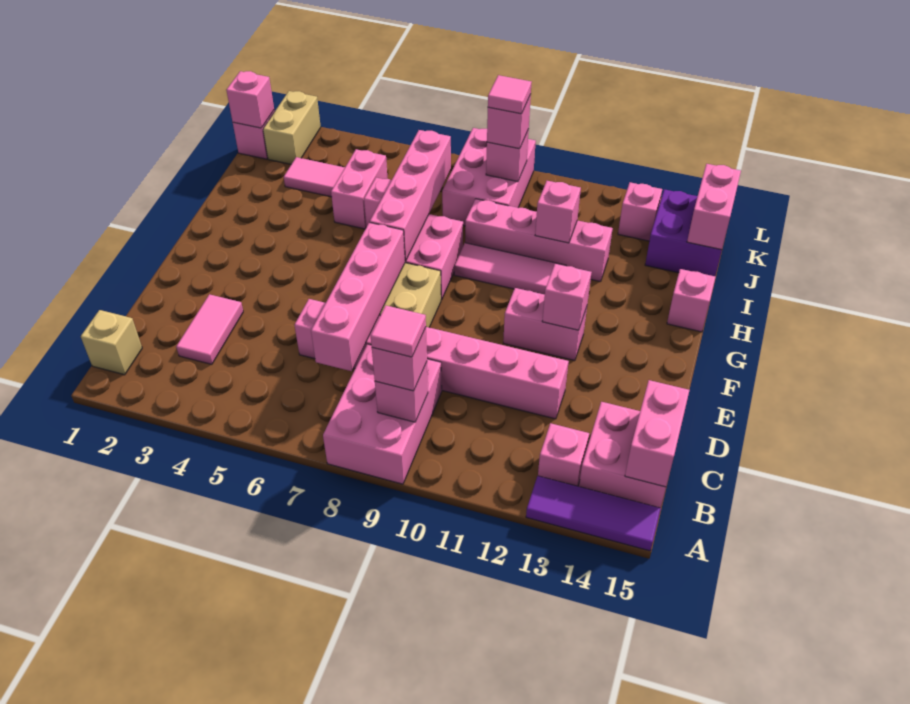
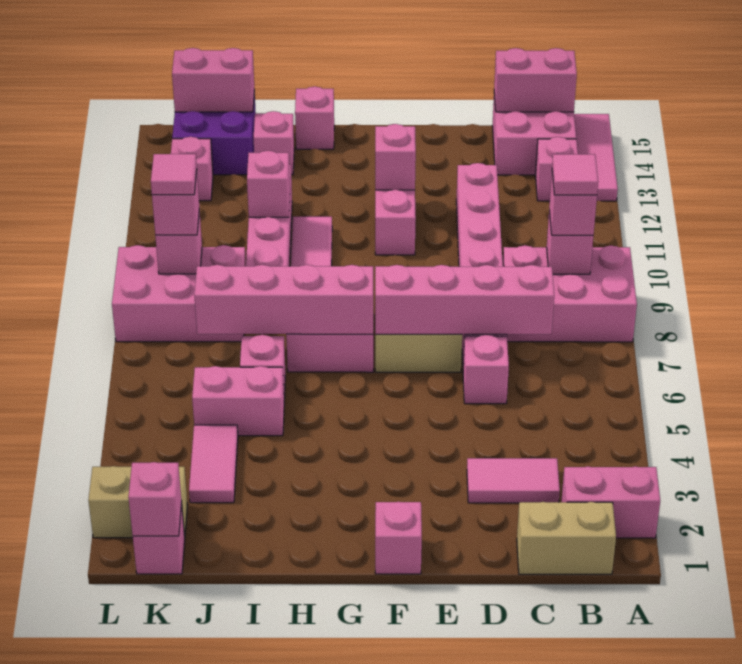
none -> pink 1x2 brick [561,466,660,538]
purple 1x3 tile [526,476,661,551] -> pink 1x3 tile [574,114,618,201]
tan 1x1 brick [81,310,142,375] -> tan 1x2 brick [517,502,616,574]
none -> pink 1x1 brick [375,502,422,574]
none -> pink 1x1 brick [254,111,294,175]

